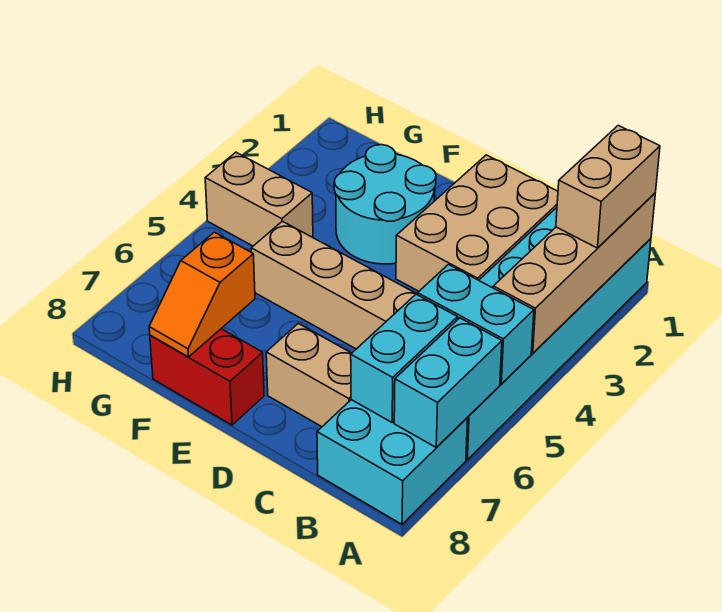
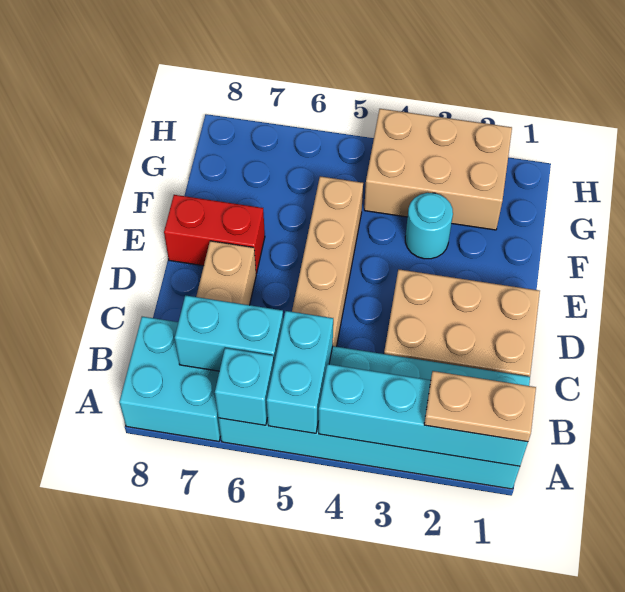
tan 1x4 brick [493,193,655,353] -> cyan 1x4 brick [319,364,528,466]
tan 1x2 brick [556,125,660,248] -> tan 1x2 plate [424,371,536,442]
cyan 1x2 brick [394,318,502,448] -> cyan 1x1 brick [215,348,274,425]
cyan 2x2 round brick [334,145,436,264] -> cyan 1x1 round brick [405,193,453,259]
red 1x2 brick [150,329,264,425] -> red 1x2 brick turned to [164,195,265,273]
orange 1x2 slope [149,232,255,357] -> none
tan 1x2 brick [205,152,313,246] -> tan 2x3 brick [364,109,512,230]

